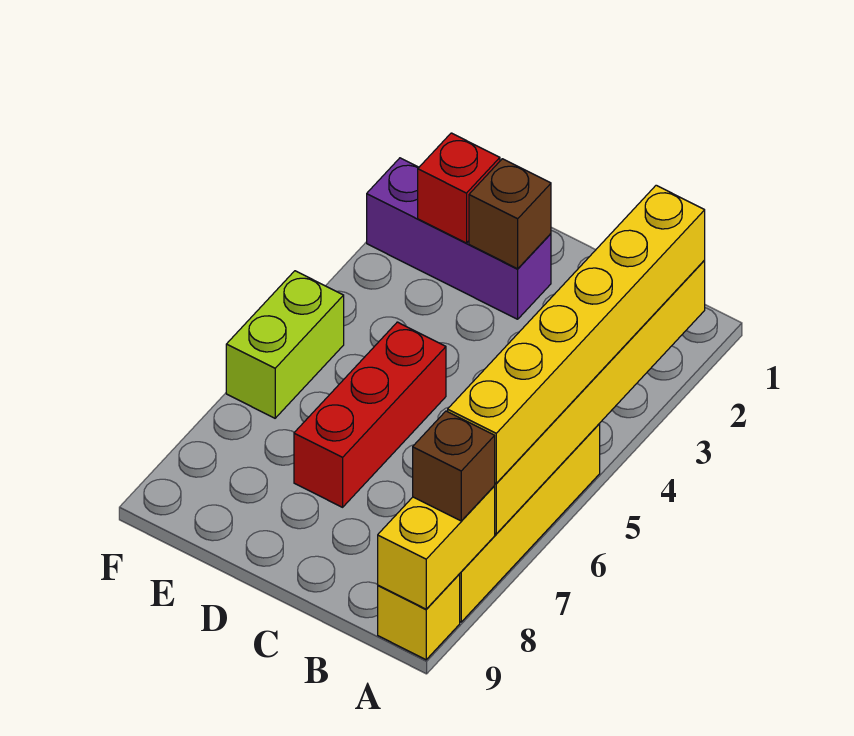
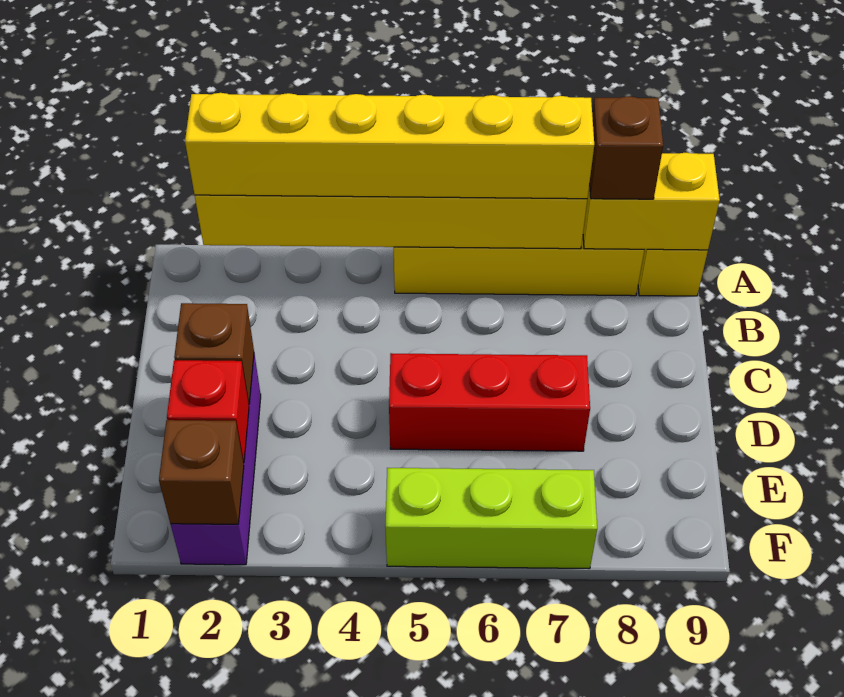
none -> brown 1x1 brick [159,420,244,524]
lime 1x2 brick [226,271,344,418] -> lime 1x3 brick [385,468,597,569]

